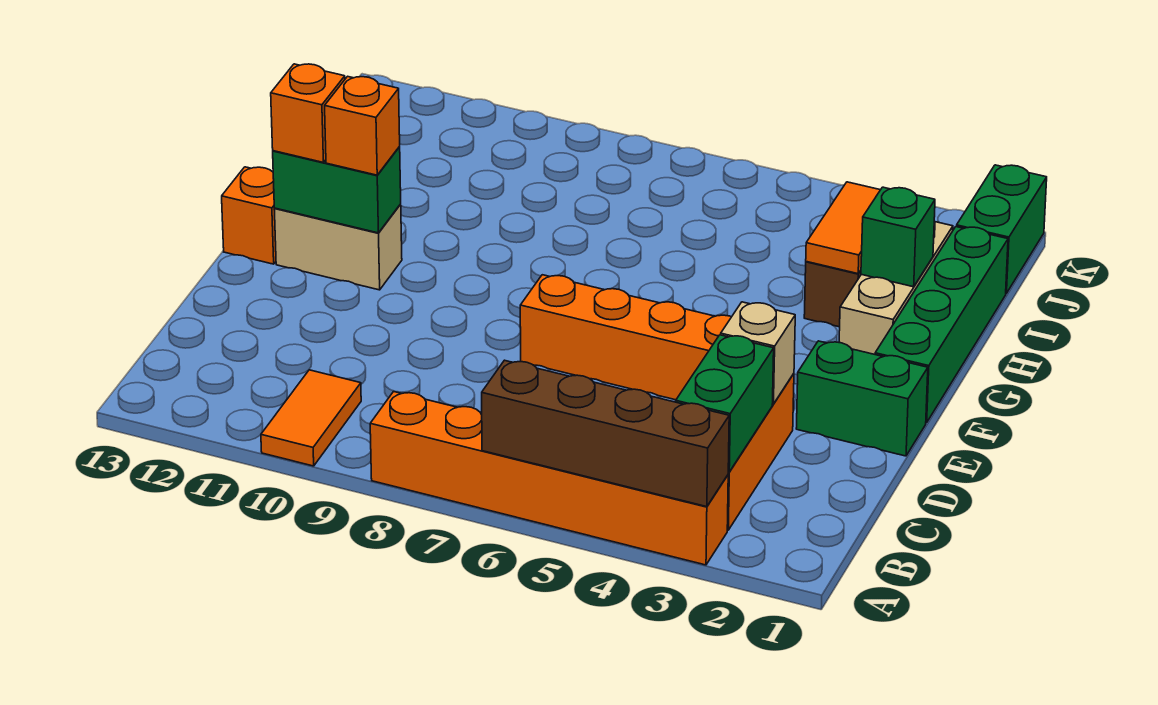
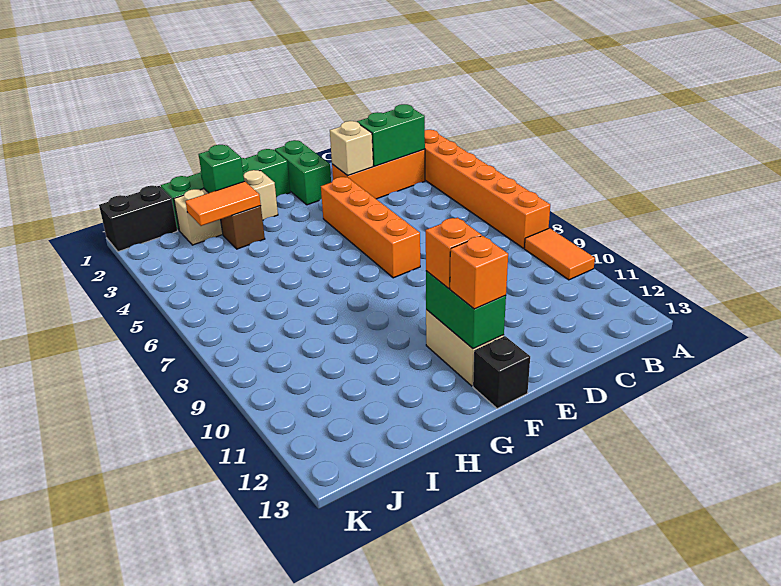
brown 1x4 brick [482,360,729,507] -> none
orange 1x2 tile [261,370,361,466] -> orange 1x2 tile turned to [524,228,595,280]
orange 1x1 brick [222,167,276,264] -> black 1x1 brick [473,336,530,409]
green 1x2 brick [956,165,1047,293] -> black 1x2 brick [99,186,178,252]

